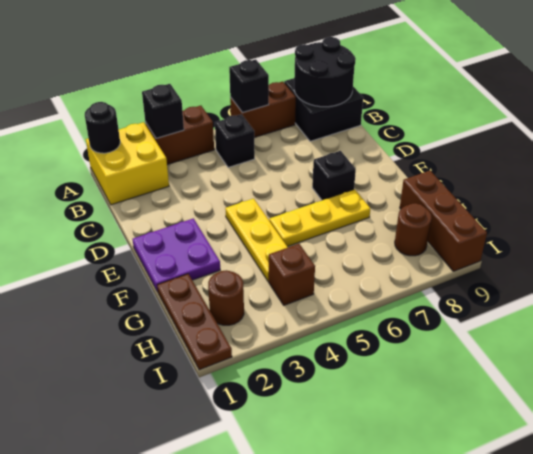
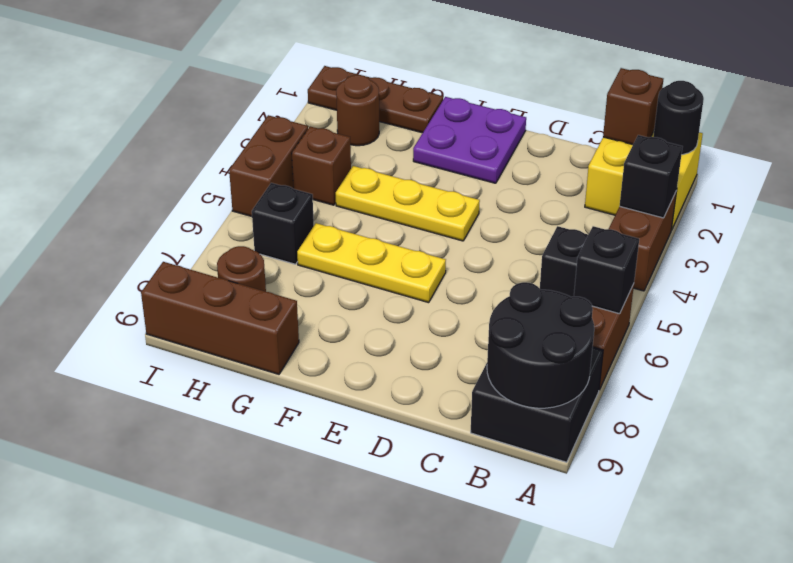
none -> brown 1x1 brick [603,68,663,145]
black 1x1 brick [312,151,356,200] -> black 1x1 brick moved to [252,183,314,264]
yellow 1x3 plate [269,189,370,247] -> yellow 1x3 plate turned to [297,223,446,303]
none -> brown 1x2 brick [229,115,308,217]

